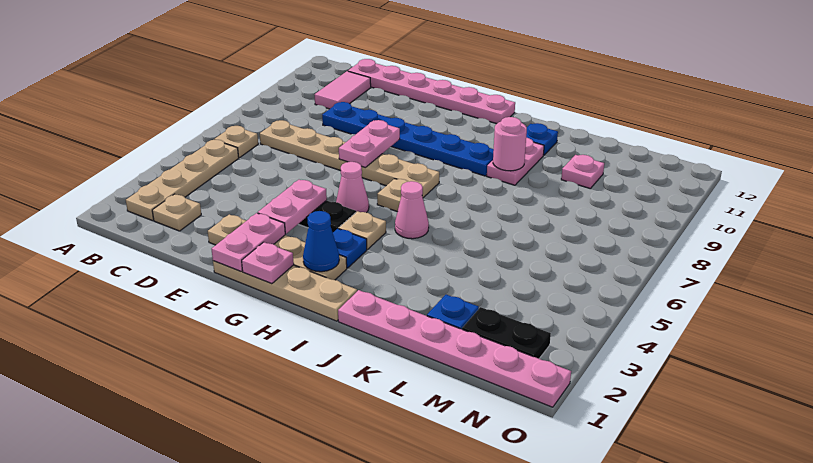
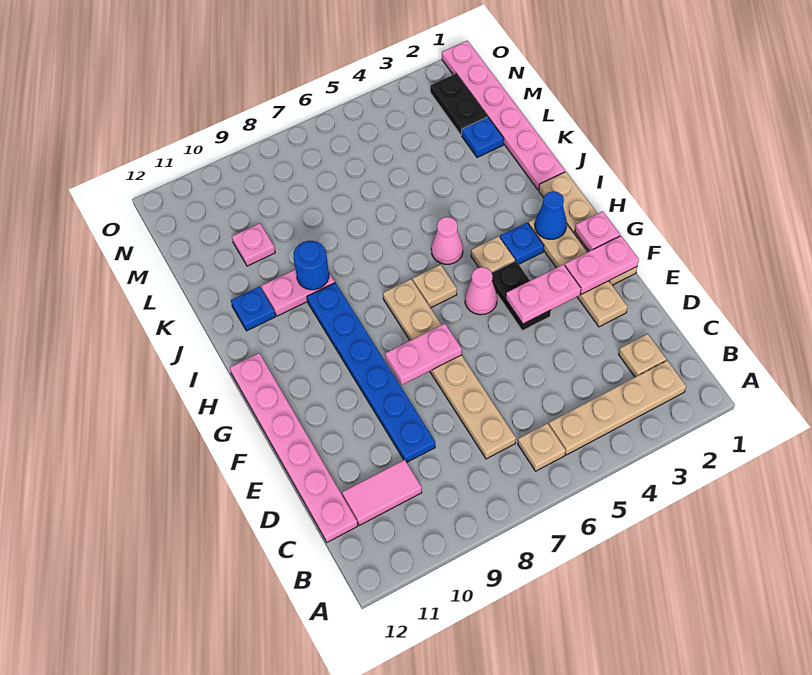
pink 1x1 round brick [493,117,527,171] -> blue 1x1 round brick [294,241,329,290]

